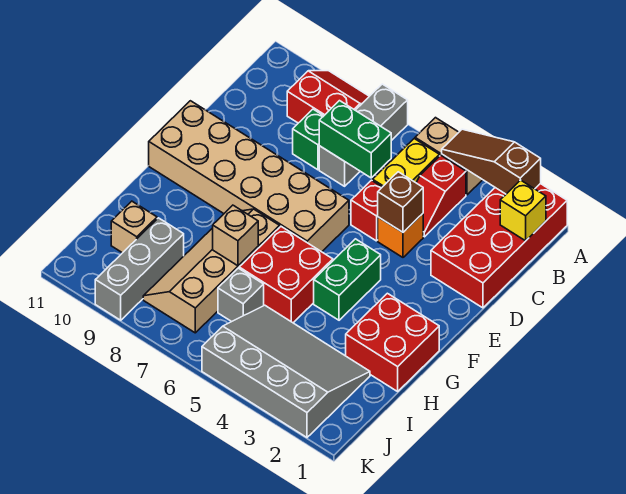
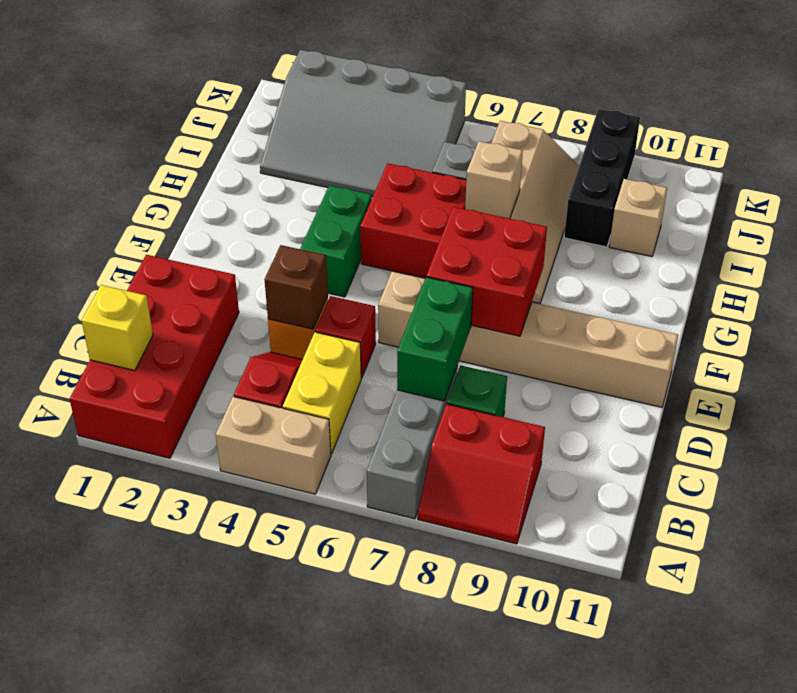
brown 1x3 slope [442,129,541,194] -> none
green 1x2 brick [319,101,391,178] -> green 1x2 brick turned to [397,277,473,401]
tan 2x6 brick [149,101,349,252] -> tan 1x6 brick [378,272,678,407]
red 2x2 brick [346,293,439,391] -> red 2x2 brick moved to [426,207,547,336]
grey 1x3 brick [95,218,184,320] -> black 1x3 brick [564,109,640,247]

